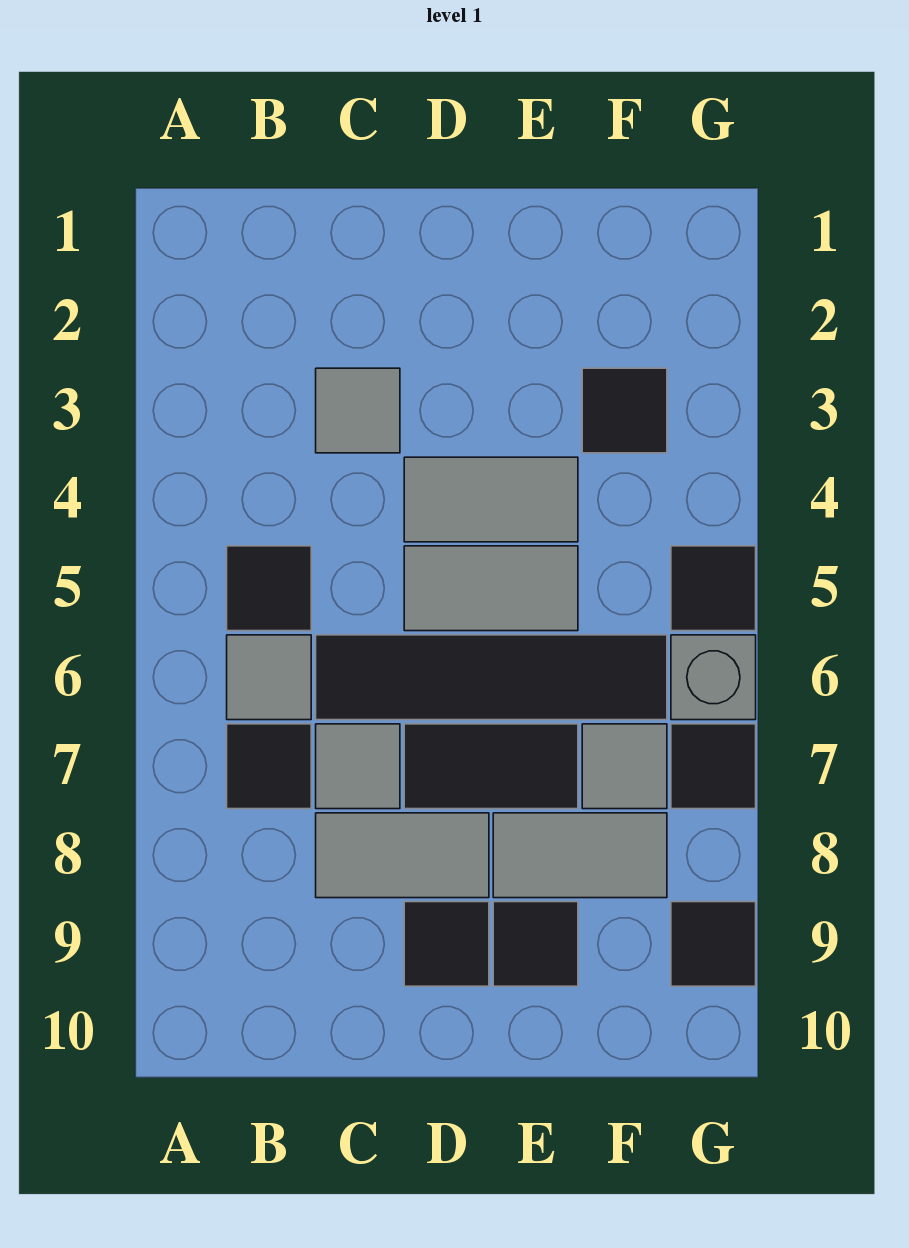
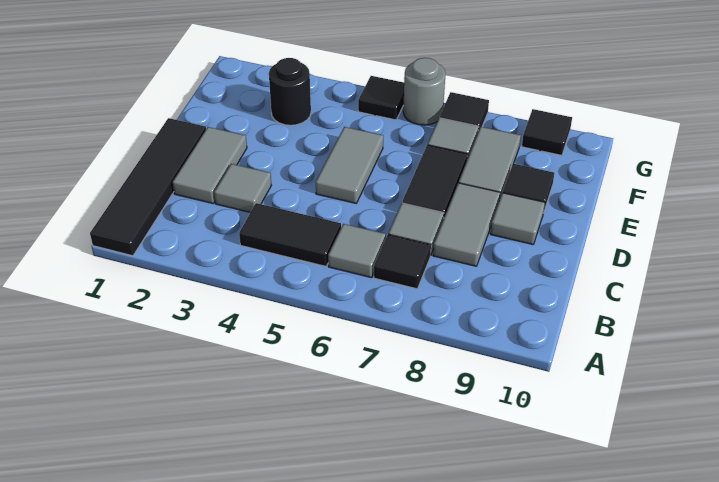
black 1x1 tile [227,546,311,631] -> black 1x2 tile [239,203,341,266]
black 1x4 tile [316,635,667,720] -> black 1x4 tile moved to [90,118,206,256]
grey 1x2 tile [404,457,578,542] -> grey 1x2 tile moved to [173,127,247,204]
black 1x1 tile [404,902,489,986] -> grey 1x1 tile [491,193,545,244]
black 1x1 tile [582,368,667,453] -> black 1x1 round brick [269,58,311,125]
grey 1x1 brick [671,635,756,720] -> grey 1x1 round brick [403,58,446,125]

